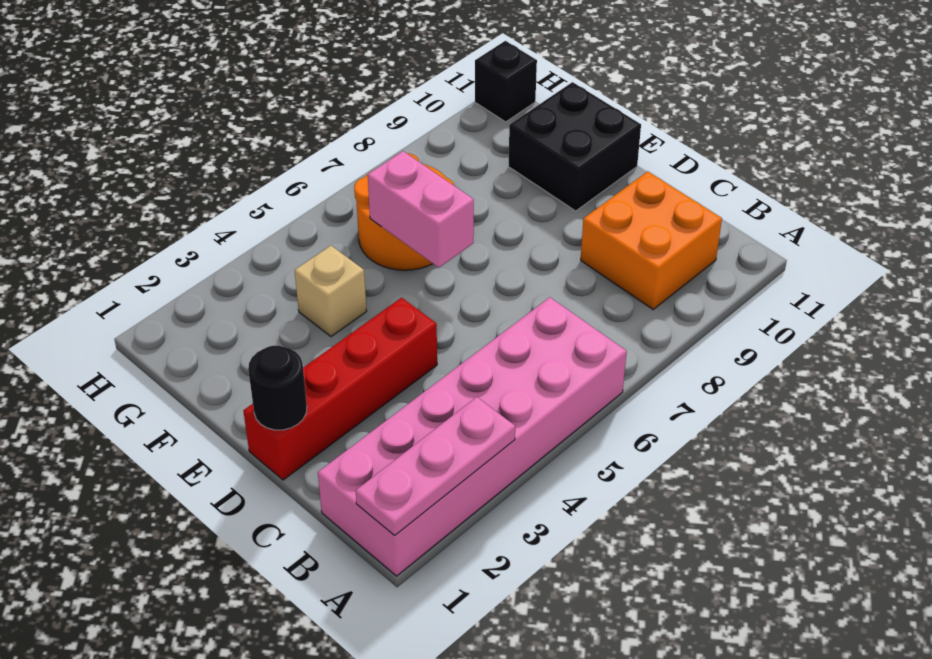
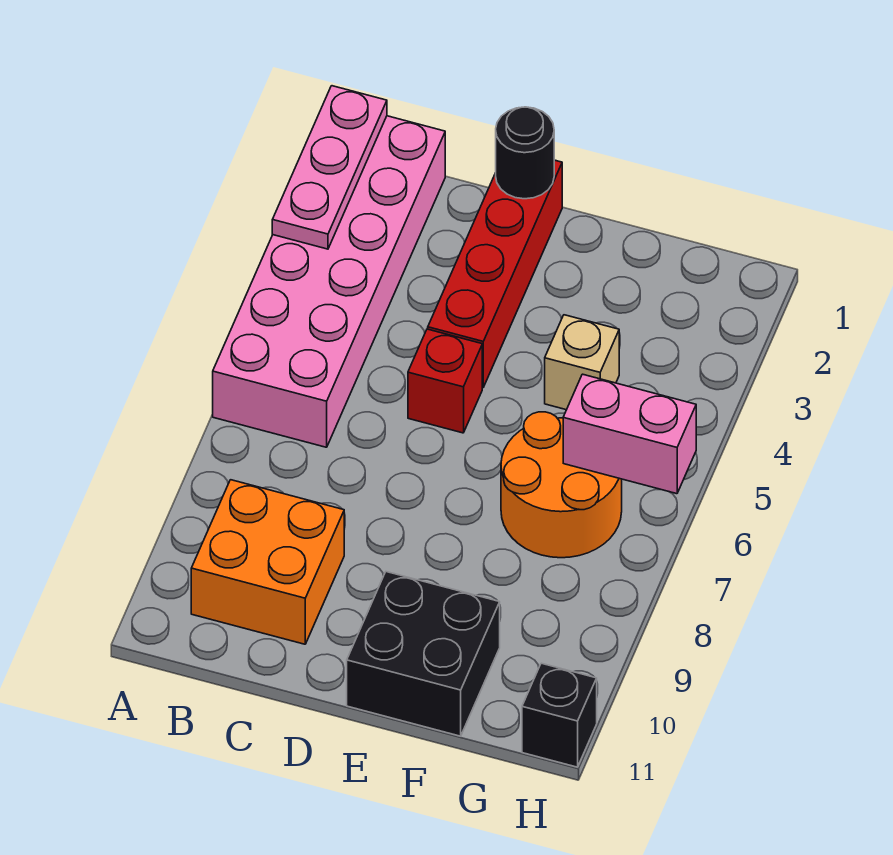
none -> red 1x1 brick [408,329,482,433]
pink 1x2 brick [368,151,474,268] -> pink 1x2 brick moved to [563,374,696,494]

